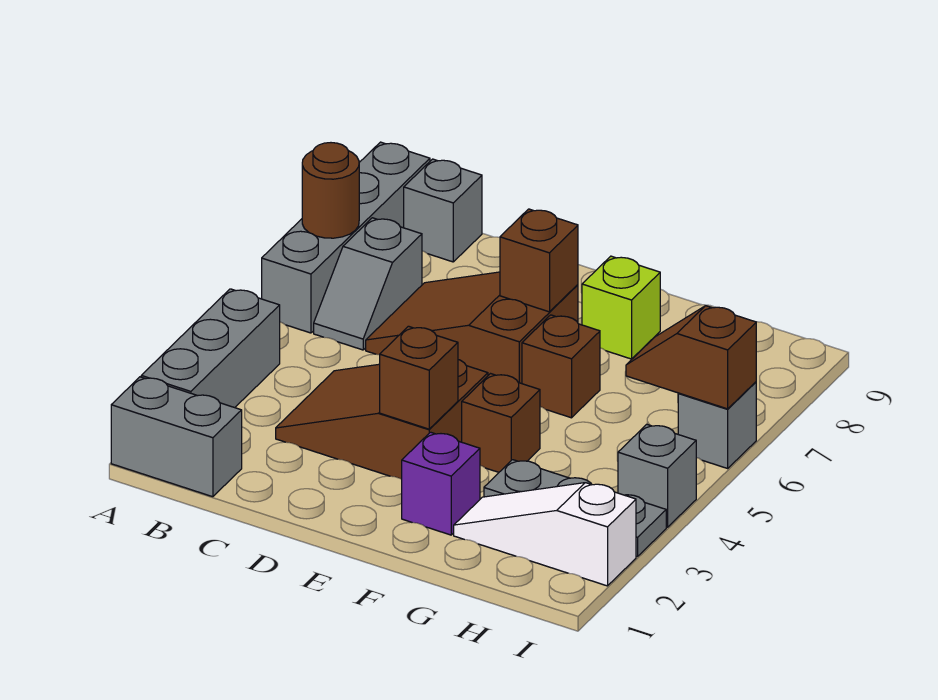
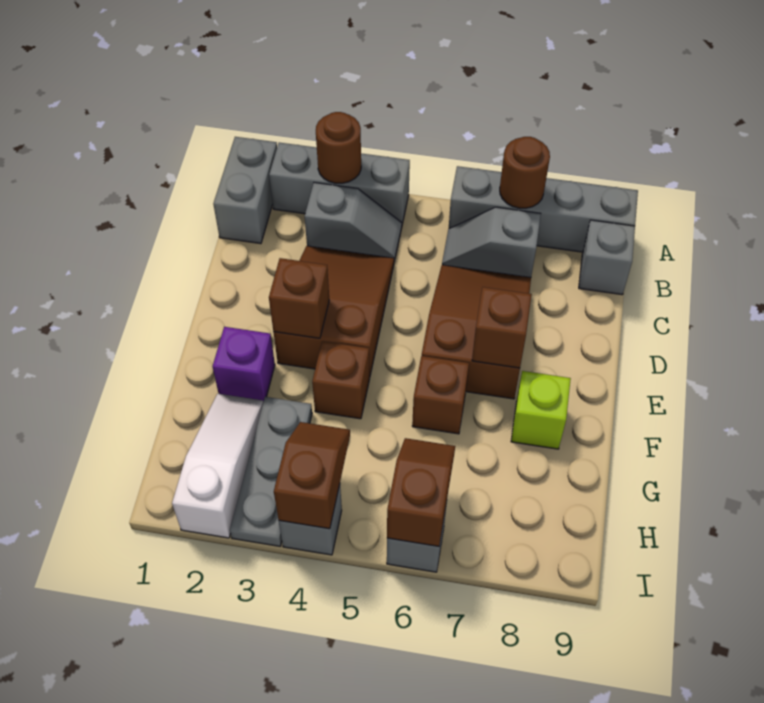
none -> brown 1x1 round brick [316,112,361,183]
none -> grey 1x2 slope [305,183,402,262]
none -> brown 1x2 slope [274,422,350,529]

